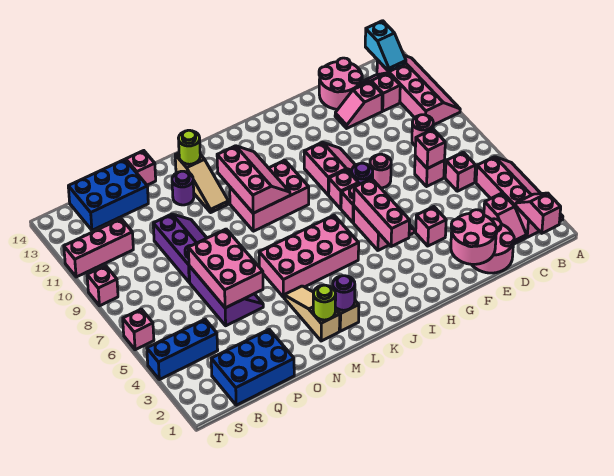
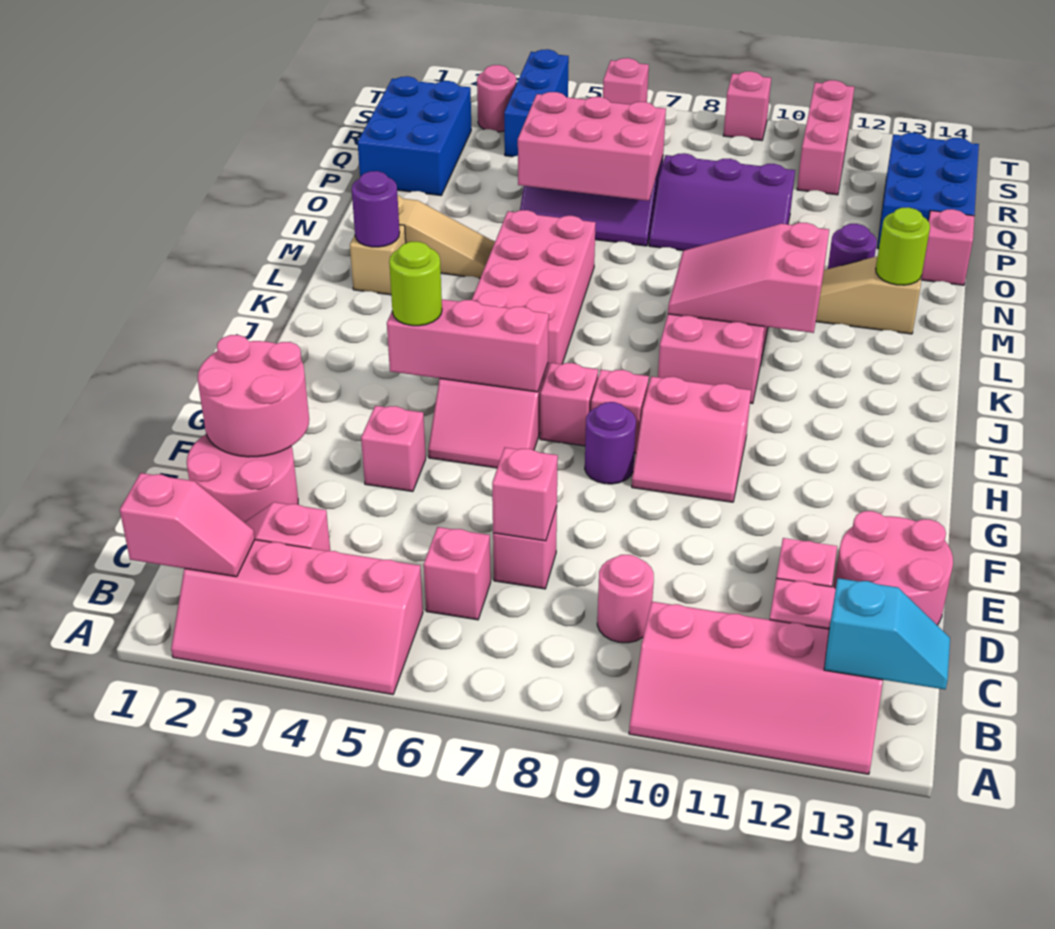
cyan 1x2 slope [365,21,406,72] -> cyan 1x2 slope turned to [824,578,950,690]
pink 1x1 round brick [370,154,391,188] -> pink 1x1 round brick moved to [477,65,516,132]
pink 2x3 slope [217,146,290,213] -> pink 2x3 slope turned to [668,223,829,333]
lime 1x1 round brick [313,285,336,320] -> lime 1x1 round brick moved to [389,242,442,326]

